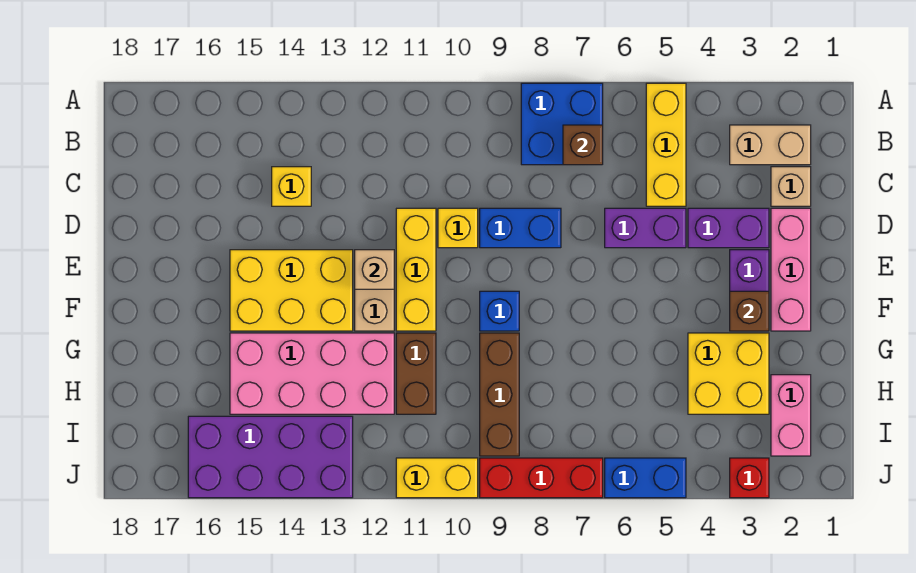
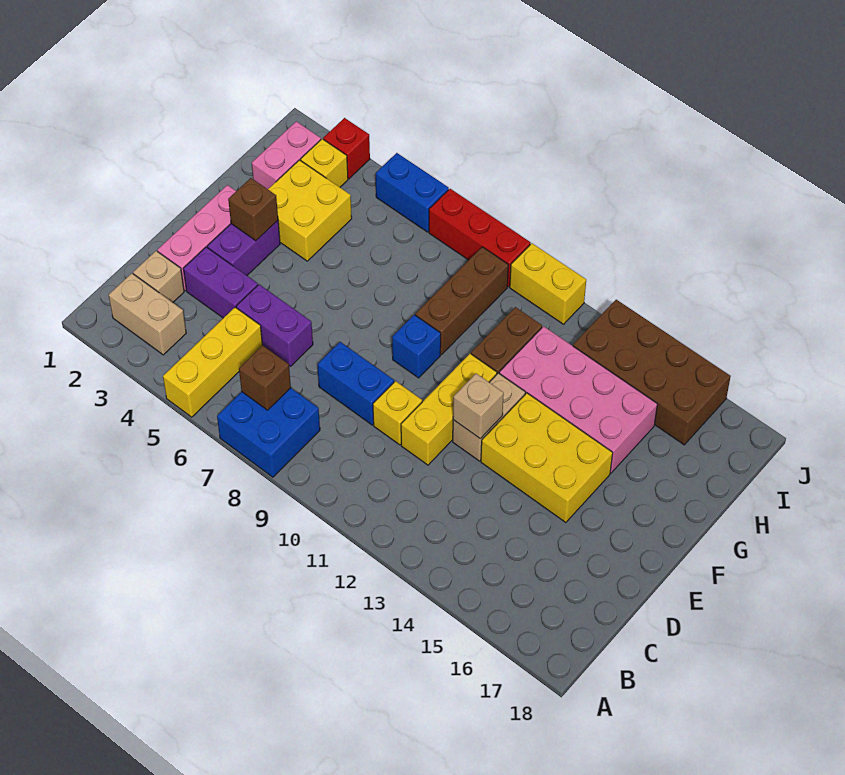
yellow 1x1 brick [272,167,311,206] -> yellow 1x1 brick moved to [301,139,348,187]
purple 2x4 brick [188,416,353,498] -> brown 2x4 brick [573,300,731,445]

